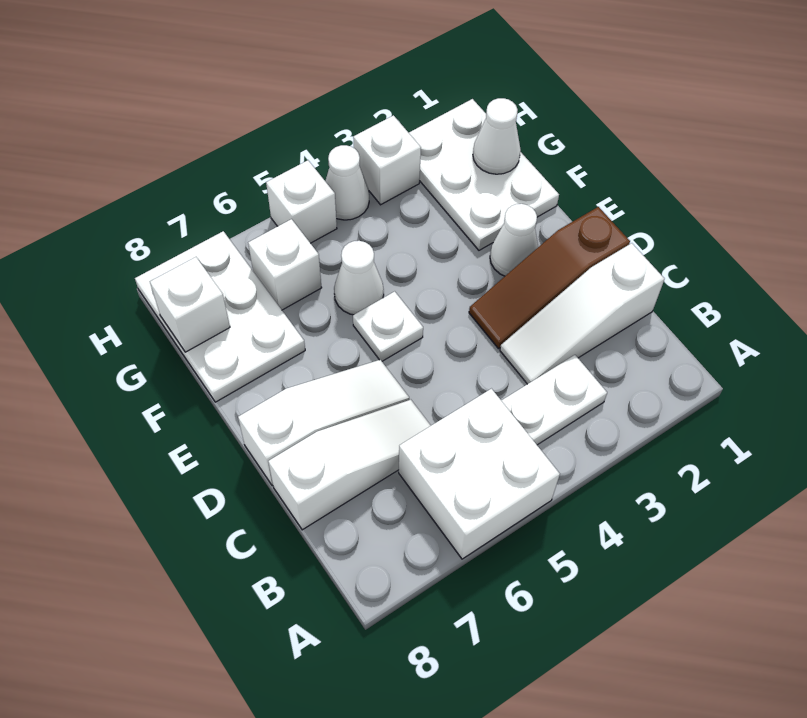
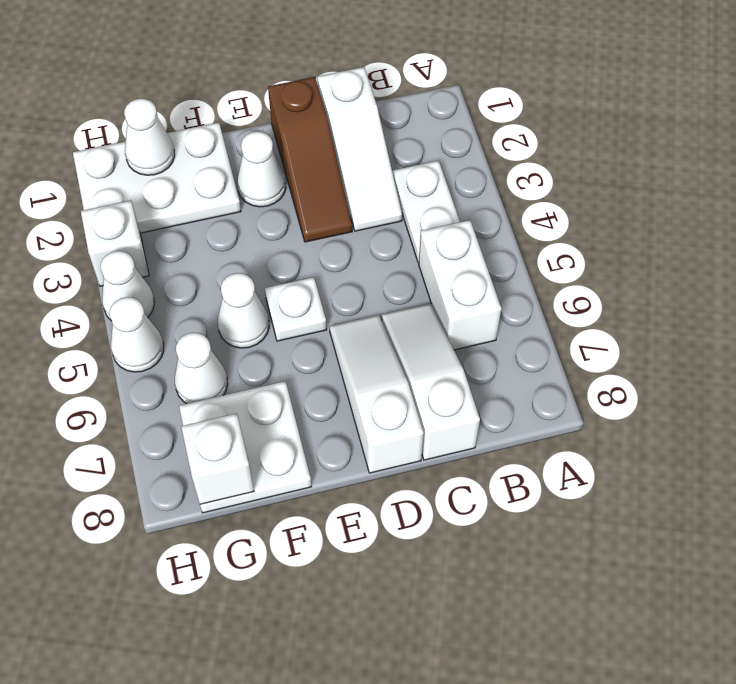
white 2x2 brick [399,389,560,559] -> white 1x2 brick [419,220,501,350]
white 2x3 plate [135,231,305,402] -> white 2x2 plate [179,381,311,513]
white 1x1 brick [248,219,322,310] -> white 1x1 cone [175,333,228,404]
white 1x1 brick [266,160,337,243] -> white 1x1 cone [110,297,164,372]

